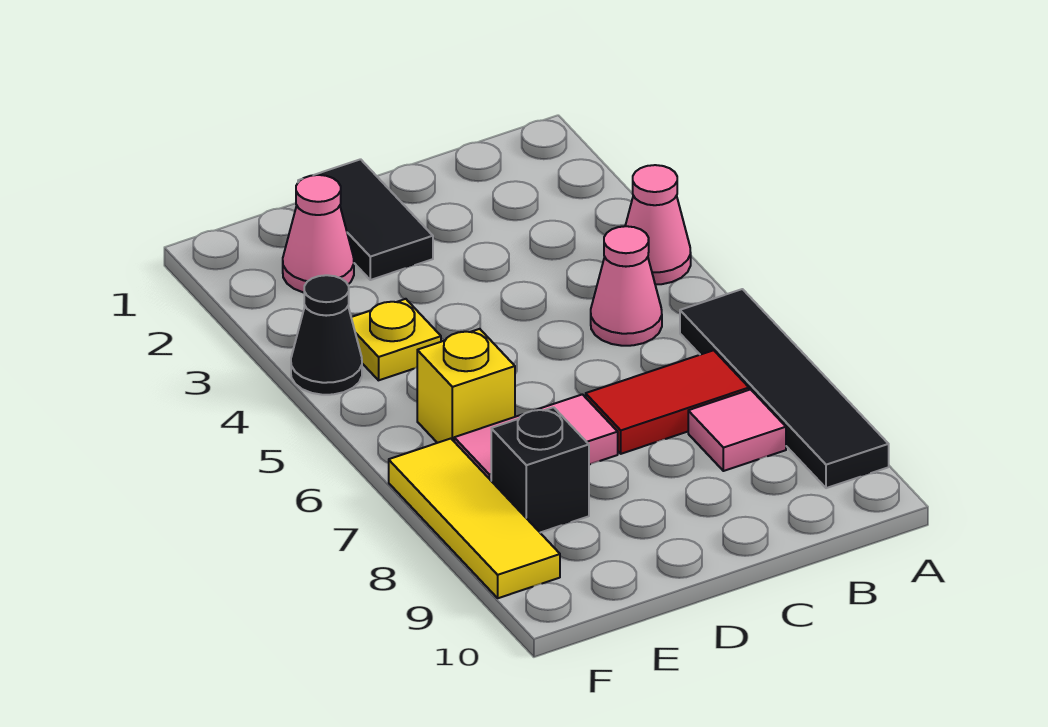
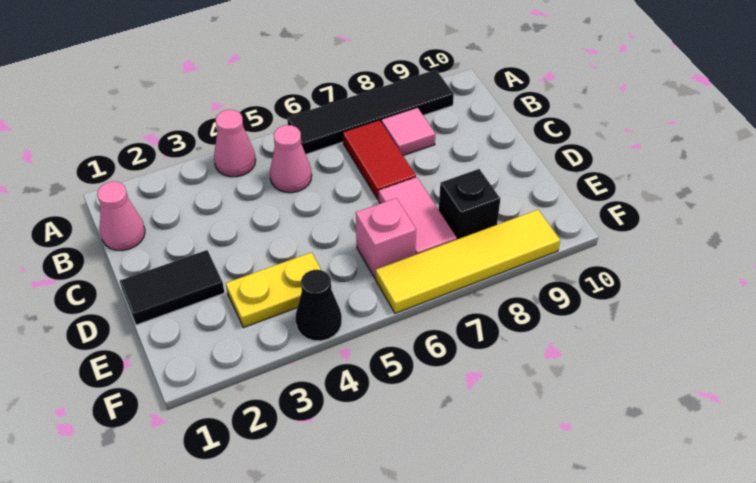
pink 1x1 cone [283,175,354,293] -> pink 1x1 cone moved to [97,181,145,251]
yellow 1x1 plate [351,299,441,380] -> yellow 1x2 plate [226,252,321,328]
yellow 1x1 brick [417,329,515,443] -> pink 1x1 brick [356,198,416,279]
yellow 1x3 tile [389,439,560,598] -> yellow 1x4 tile [376,210,560,313]

